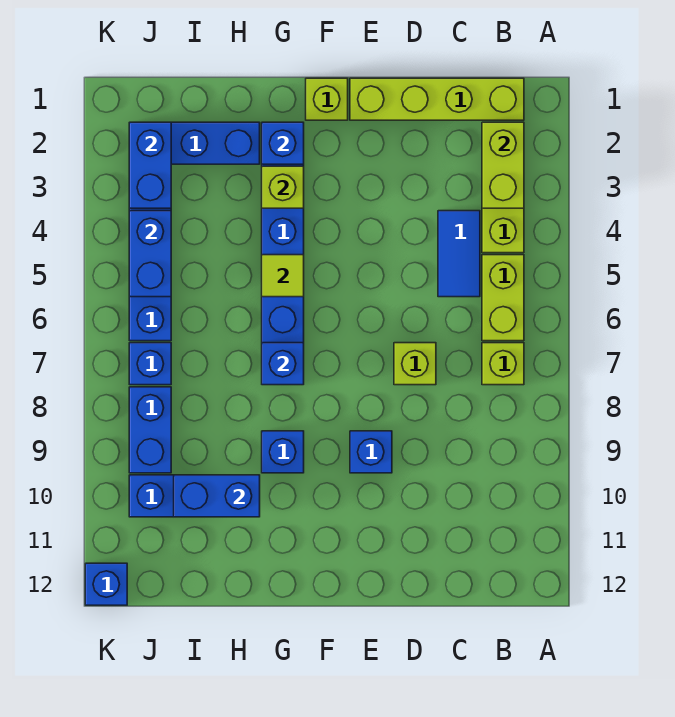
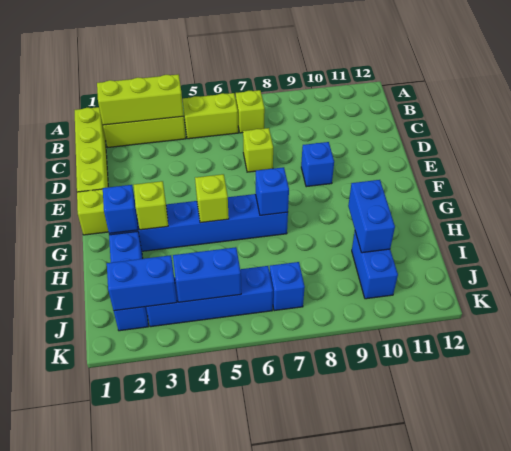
lime 1x2 brick [482,122,524,208] -> lime 1x3 brick [97,74,184,125]
blue 1x2 tile [438,211,480,297] -> none
lime 1x1 tile [262,255,304,297] -> lime 1x1 brick [195,174,229,223]
blue 1x1 brick [262,431,304,473] -> none
blue 1x2 brick [129,387,171,473] -> none
blue 1x1 brick [85,563,127,605] -> none

